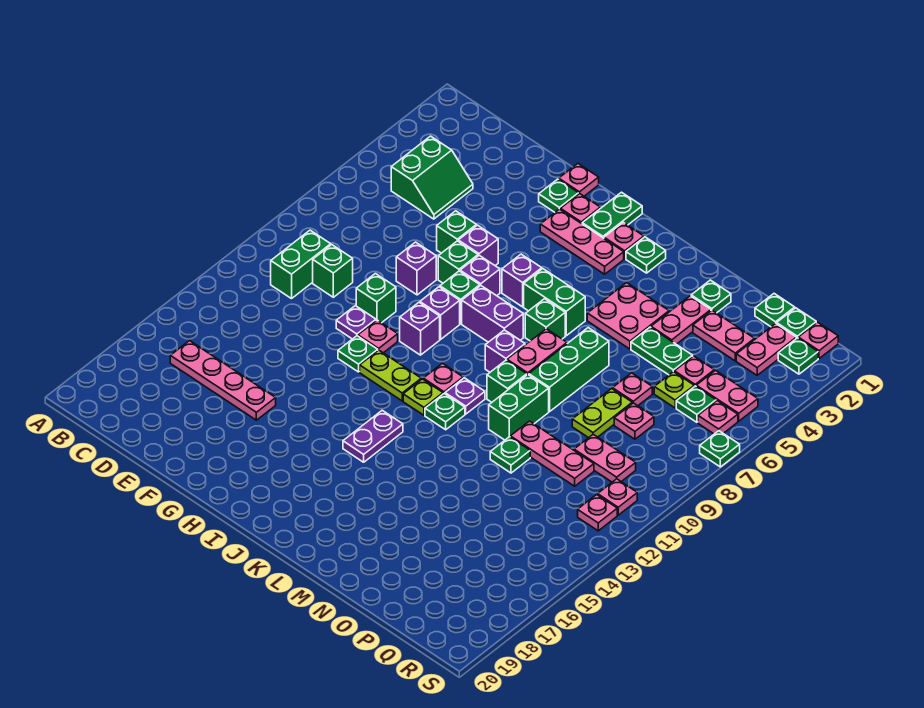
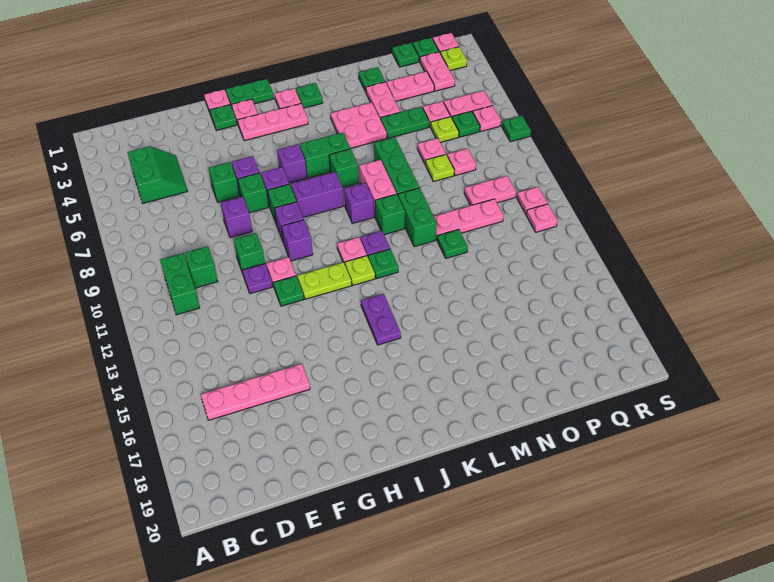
green 1x2 plate [582,192,642,238] -> green 1x2 plate turned to [226,79,274,107]
lime 1x2 plate [572,389,632,438] -> lime 1x1 plate [426,154,454,182]
green 1x1 plate [778,338,818,374] -> lime 1x1 plate [440,47,467,71]

